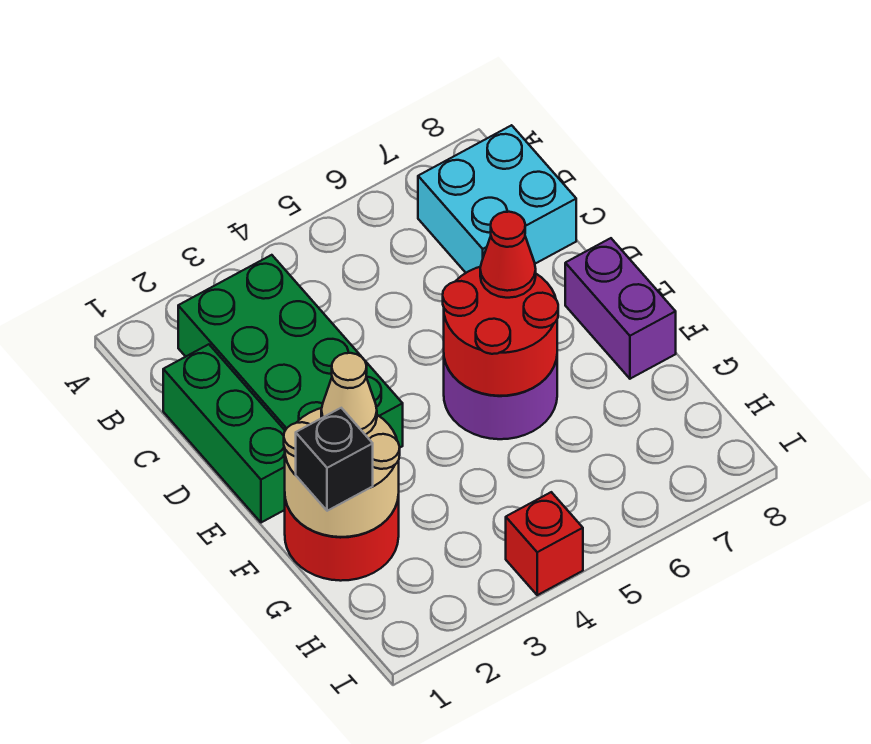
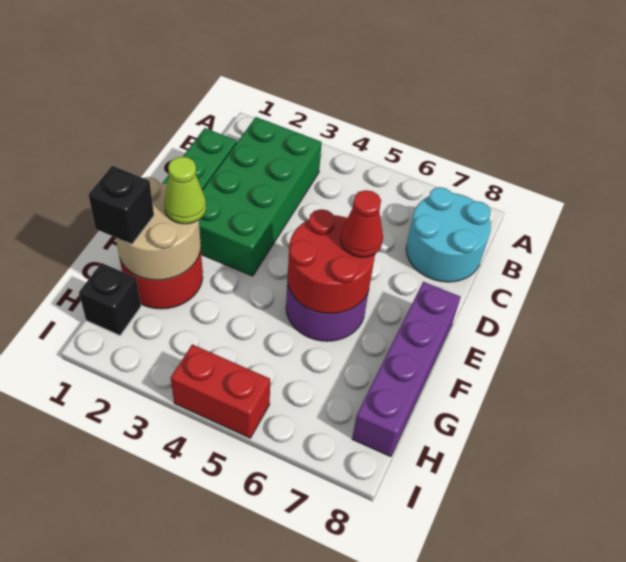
cyan 2x2 brick [418,125,576,273] -> cyan 2x2 round brick [406,187,491,282]
purple 1x2 brick [565,238,676,379] -> purple 1x4 brick [352,282,460,457]
tan 1x1 cone [321,353,377,435] -> lime 1x1 cone [164,157,206,224]
none -> black 1x1 brick [79,263,141,335]
red 1x1 brick [506,492,583,595] -> red 1x2 brick [171,344,270,438]

